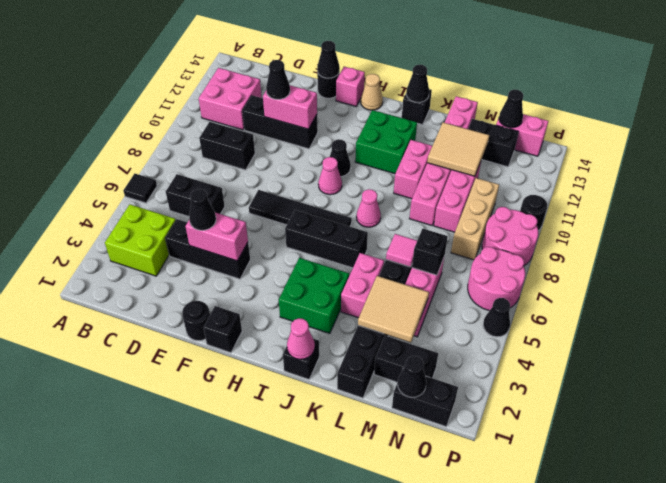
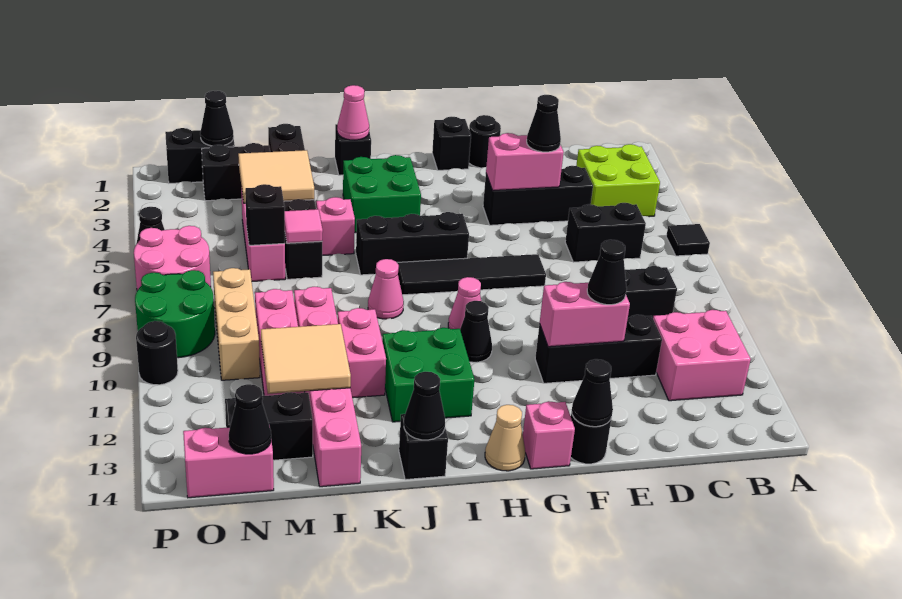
pink 1x2 brick [341,253,384,318] -> pink 1x1 brick [316,197,355,256]
pink 2x2 round brick [482,207,538,266] -> green 2x2 round brick [135,270,215,358]

